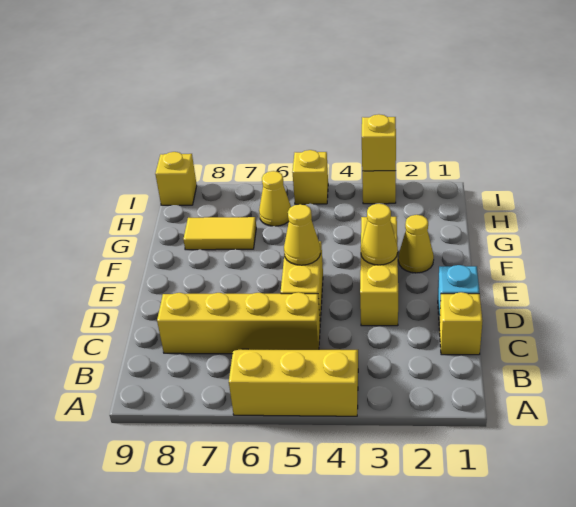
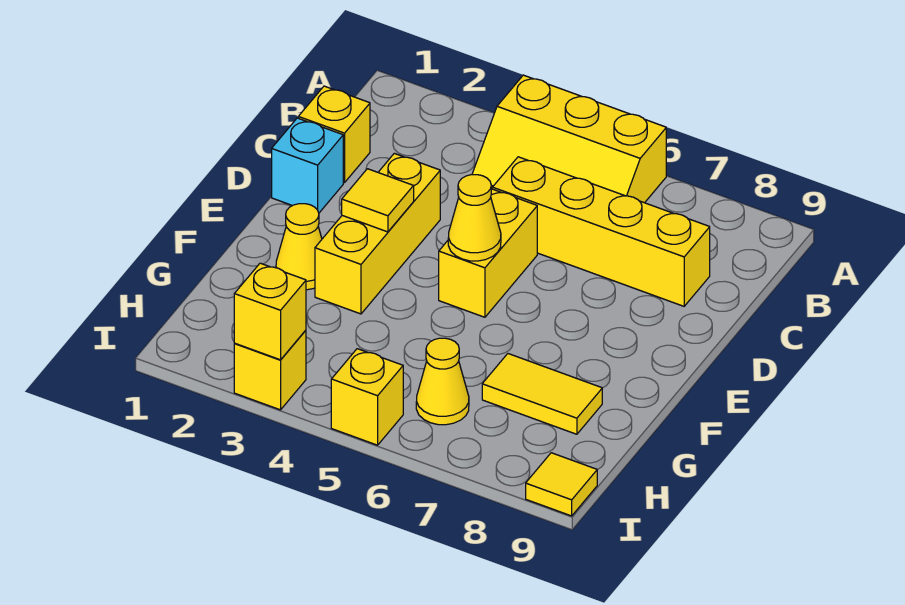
yellow 1x1 cone [361,204,398,265] -> yellow 1x1 tile [342,169,414,232]
yellow 1x1 brick [155,152,197,205] -> yellow 1x1 tile [526,453,597,516]

